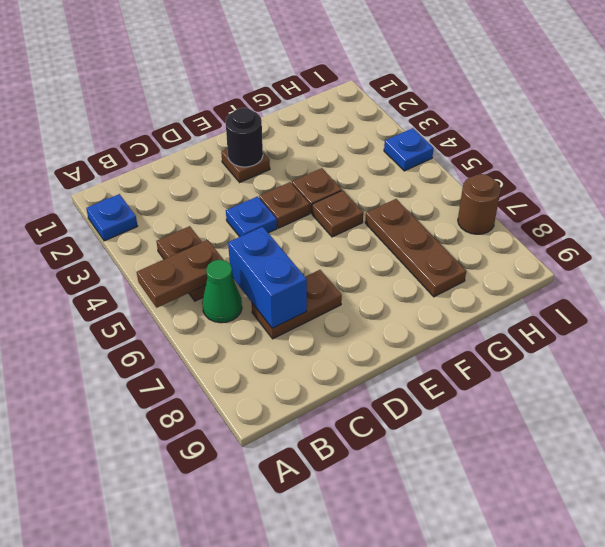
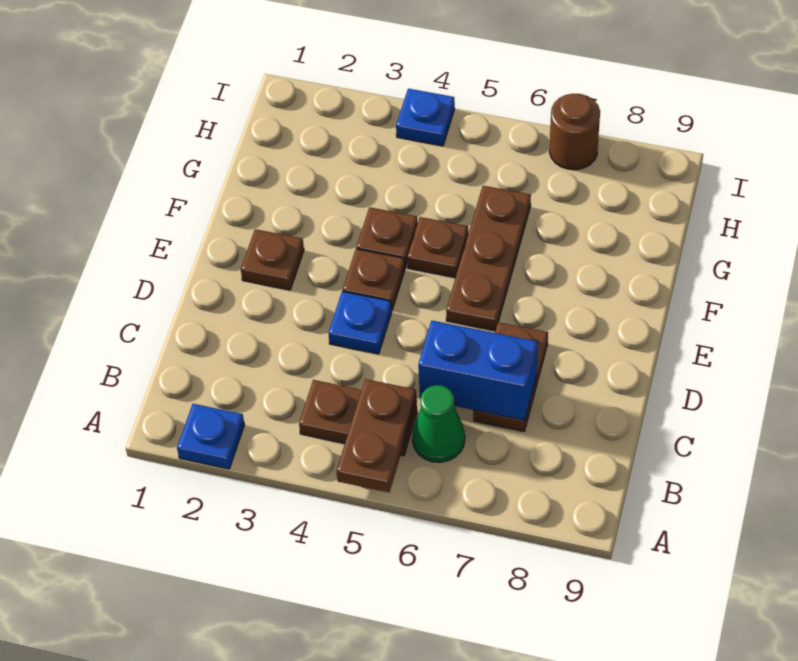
black 1x1 round brick [226,108,263,167] -> none
brown 1x3 plate [365,199,466,297] -> brown 1x3 plate turned to [446,186,531,331]

